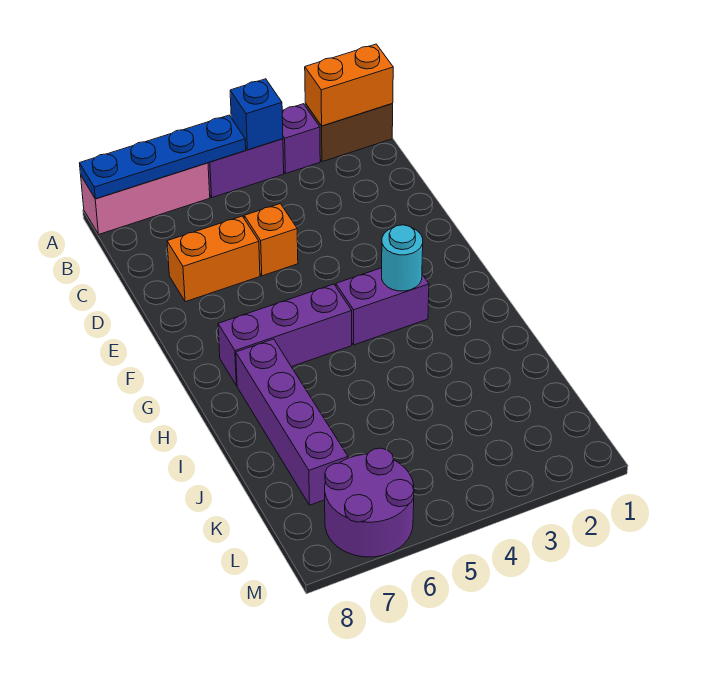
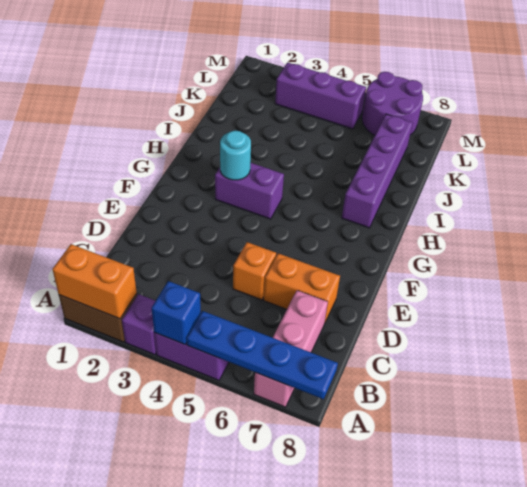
pink 1x3 brick [81,163,210,234] -> pink 1x3 brick turned to [254,290,328,407]
purple 1x3 brick [218,284,352,386] -> purple 1x3 brick moved to [275,63,366,129]

